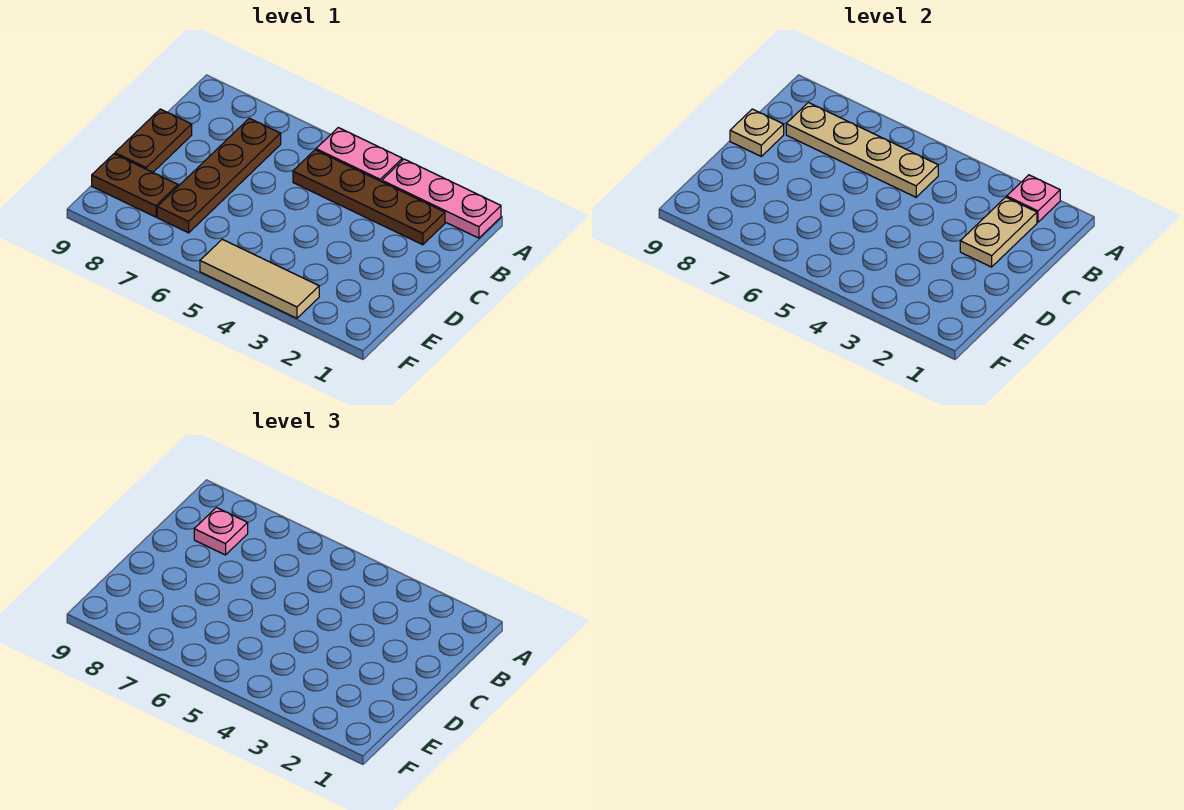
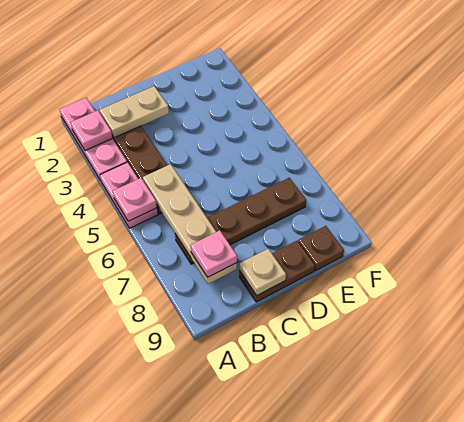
none -> pink 1x1 plate [113,178,157,221]
brown 1x2 plate [92,154,178,217] -> brown 1x1 plate [298,226,344,271]
tan 1x3 tile [200,239,319,318] -> none

